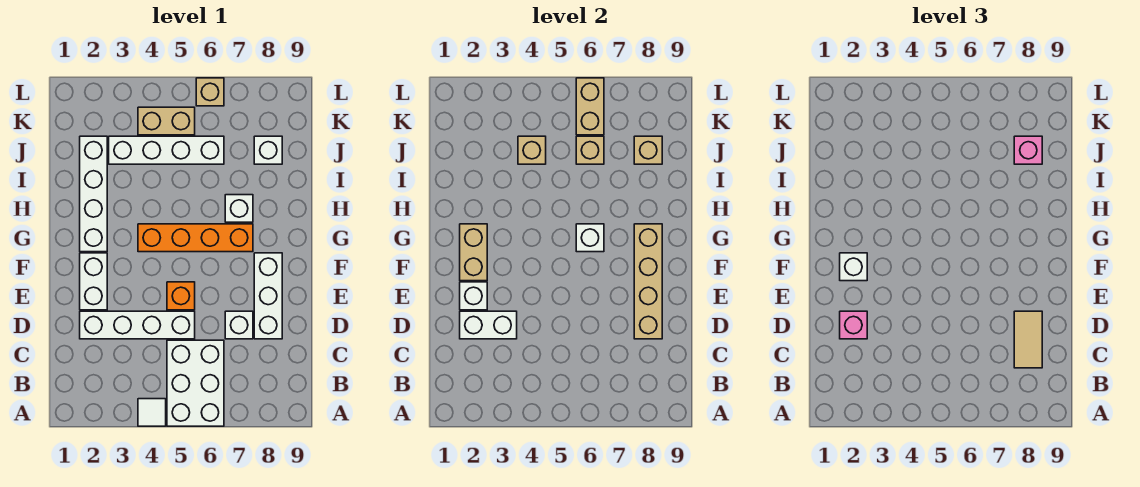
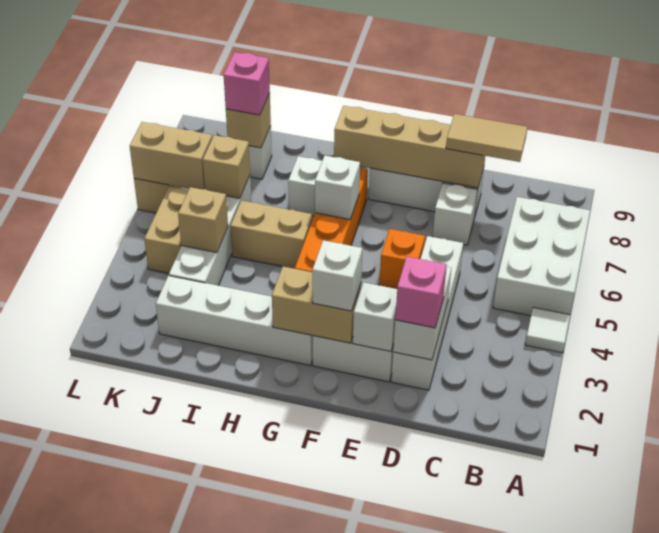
white 2x3 brick [167,340,224,426] -> white 2x3 brick turned to [493,197,590,316]
none -> tan 1x2 brick [230,200,313,269]

